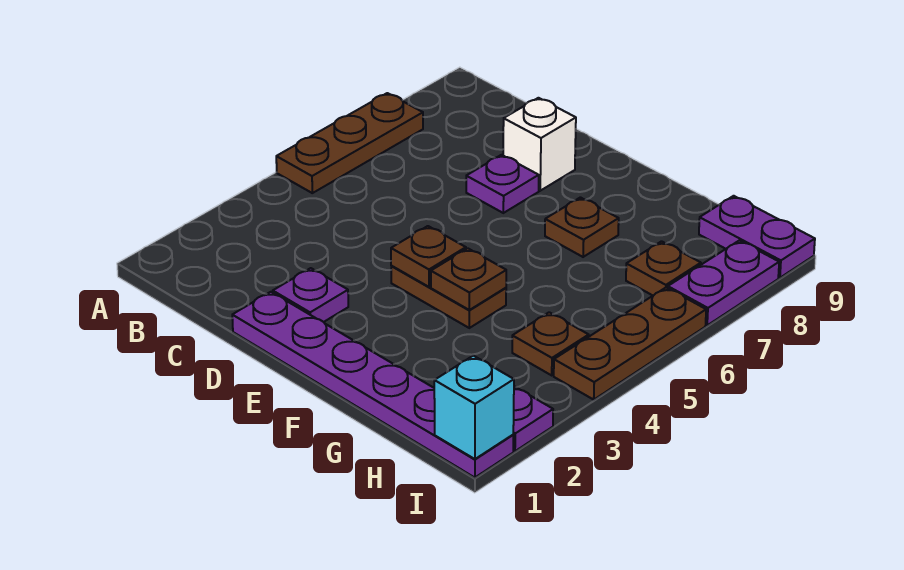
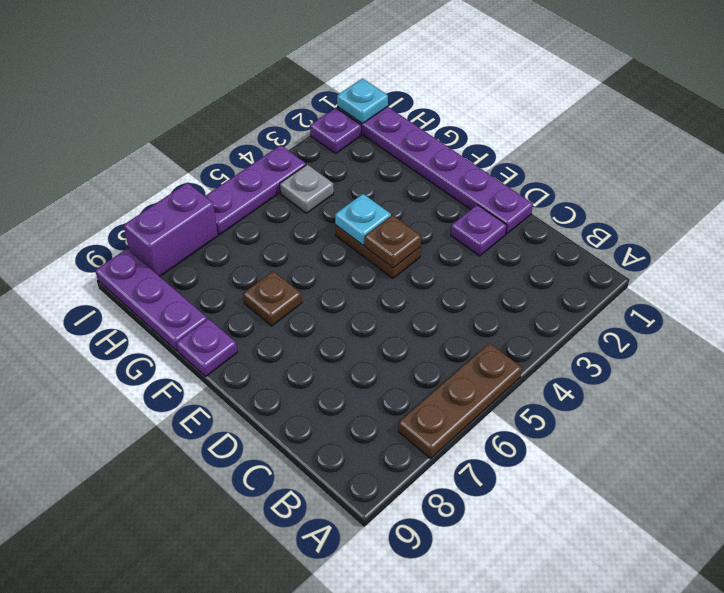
purple 1x1 plate [466,155,539,213] -> purple 1x1 plate moved to [176,319,237,376]
white 1x1 brick [503,98,576,191] -> none
brown 1x1 plate [431,248,506,310] -> cyan 1x1 plate [335,194,391,245]
brown 1x1 plate [512,312,589,375] -> grey 1x1 plate [280,164,334,213]
brown 1x1 plate [626,241,701,296] -> none
purple 1x2 plate [699,196,815,278] -> purple 1x3 plate [95,249,207,351]
cyan 1x1 brick [434,356,514,459] -> cyan 1x1 plate [337,79,388,124]
brown 1x3 plate [554,287,706,400] -> purple 1x3 plate [205,145,306,235]
purple 1x2 plate [668,241,779,325] -> purple 1x2 brick [124,183,218,276]

